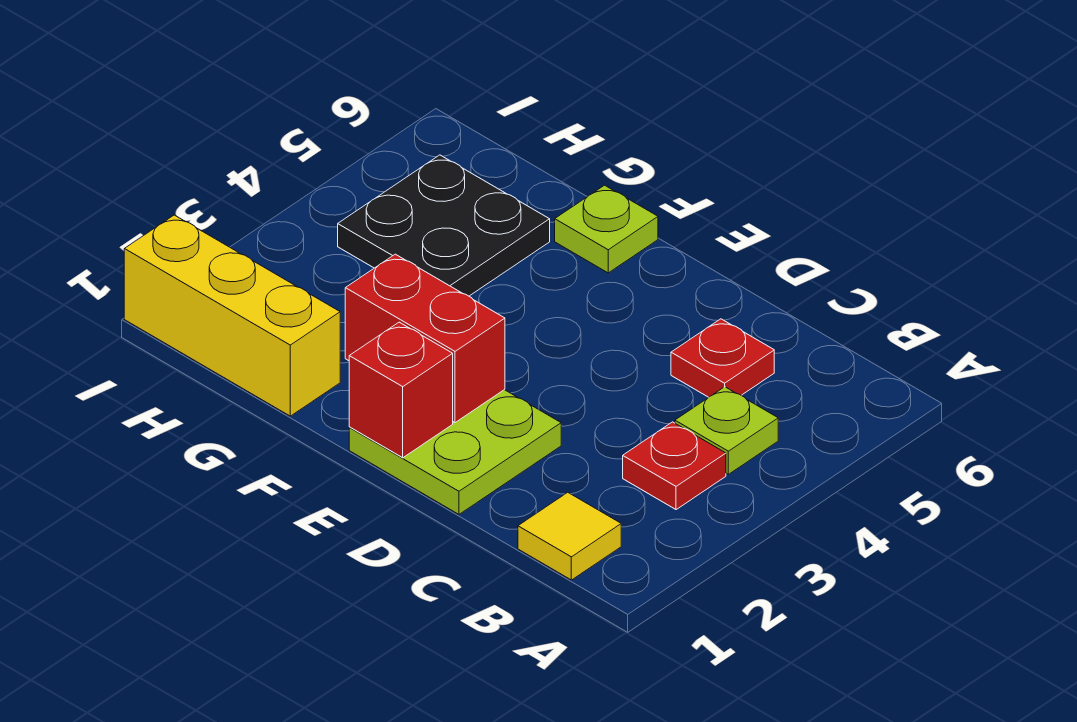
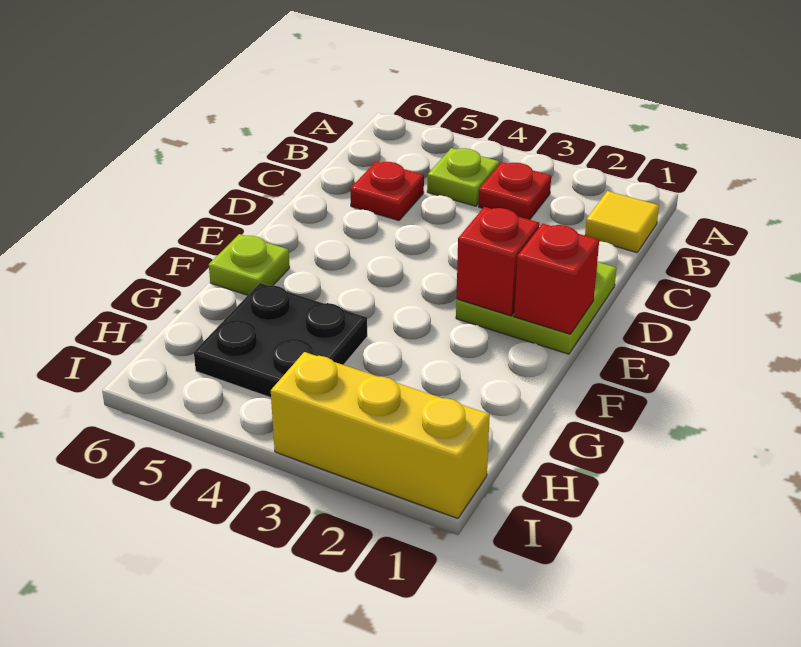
red 1x2 brick [345,254,505,423] -> red 1x1 brick [456,207,539,316]
yellow 1x3 brick [124,215,340,416] -> yellow 1x3 brick turned to [271,352,490,518]

